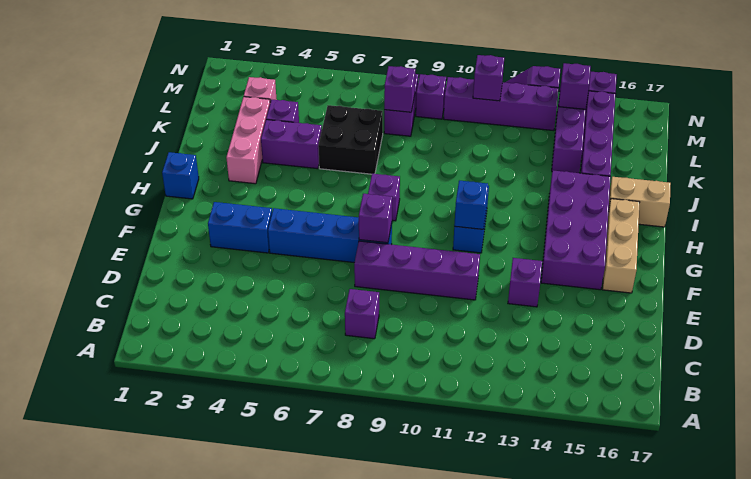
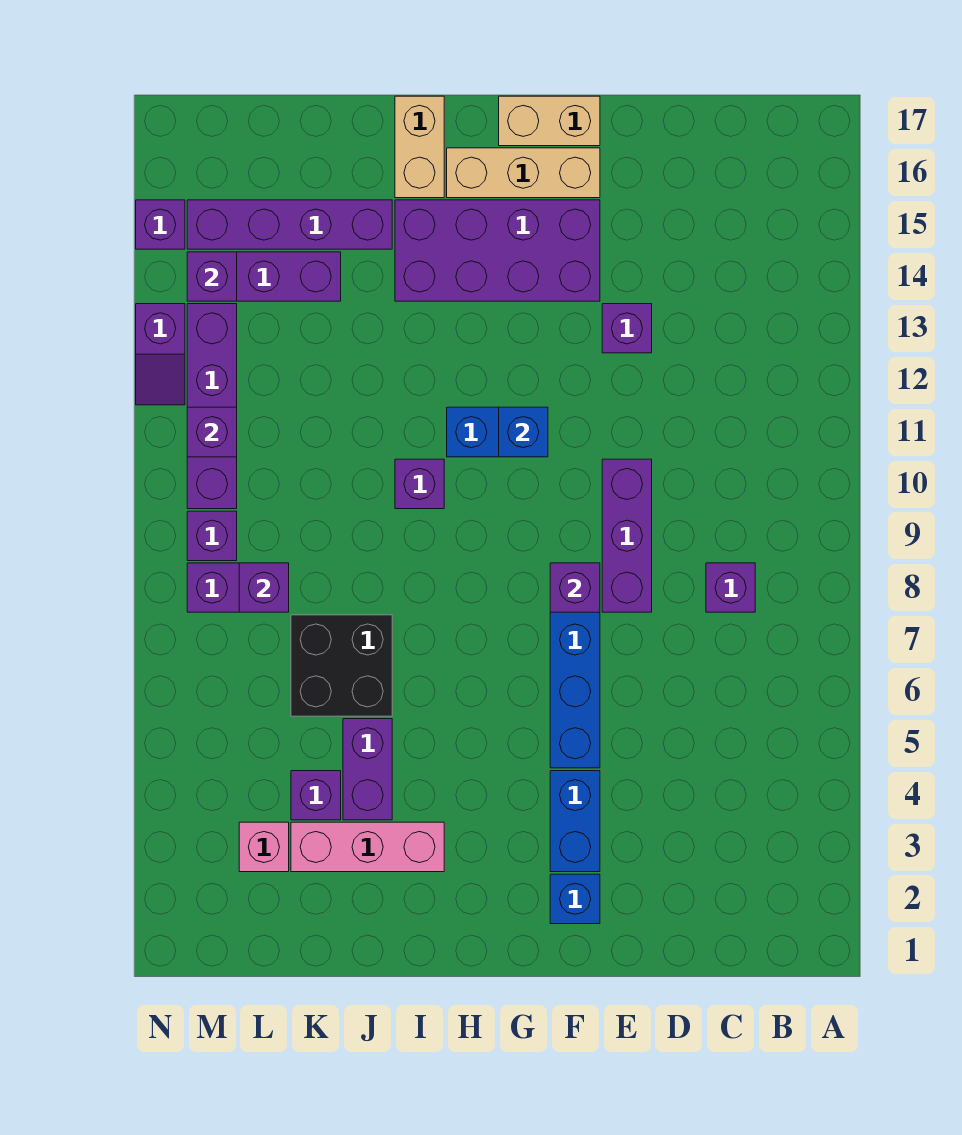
purple 1x4 brick [354,241,480,300] -> purple 1x3 brick [602,459,652,612]
none -> tan 1x2 brick [499,96,600,146]
blue 1x1 brick [162,152,199,199] -> blue 1x1 brick moved to [550,874,600,924]
purple 1x1 brick [368,174,400,221] -> purple 1x1 brick moved to [395,459,444,509]

